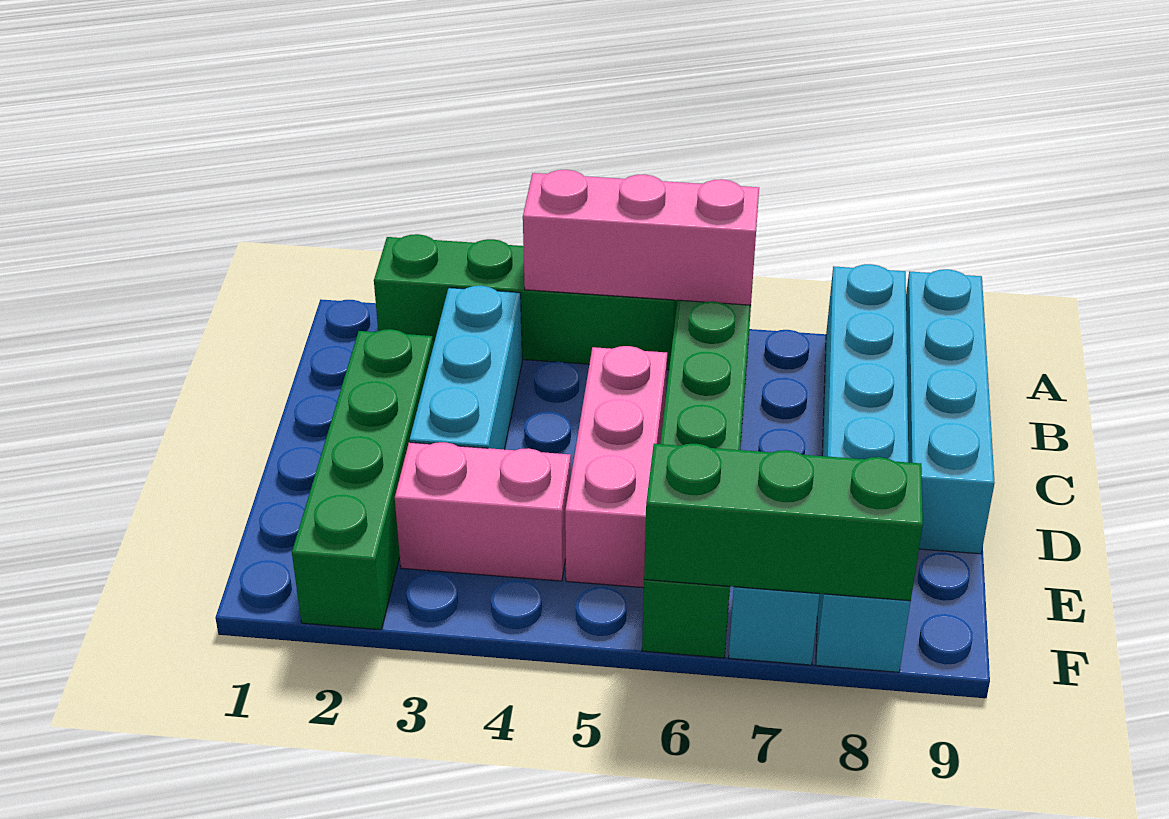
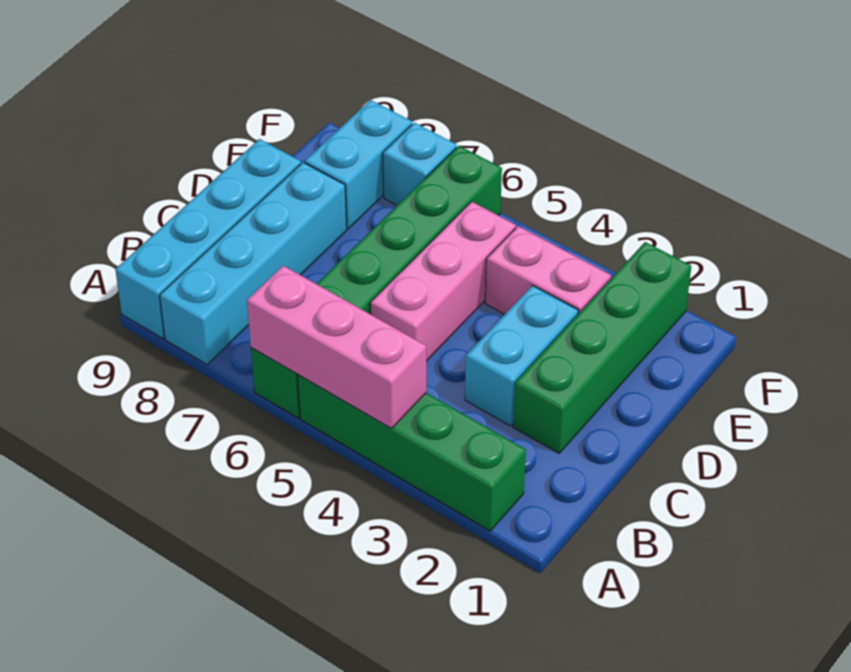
cyan 1x3 brick [410,286,522,449] -> cyan 1x2 brick [465,285,578,426]
green 1x3 brick [644,444,923,601] -> none

